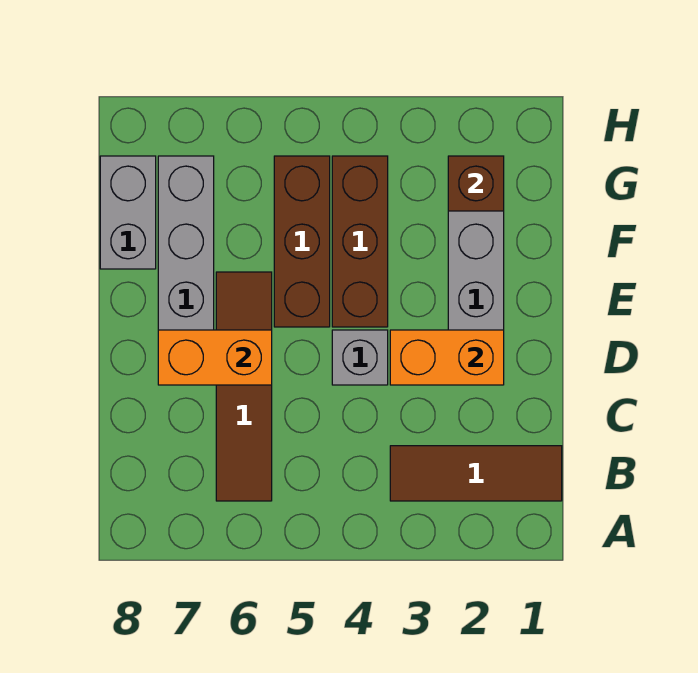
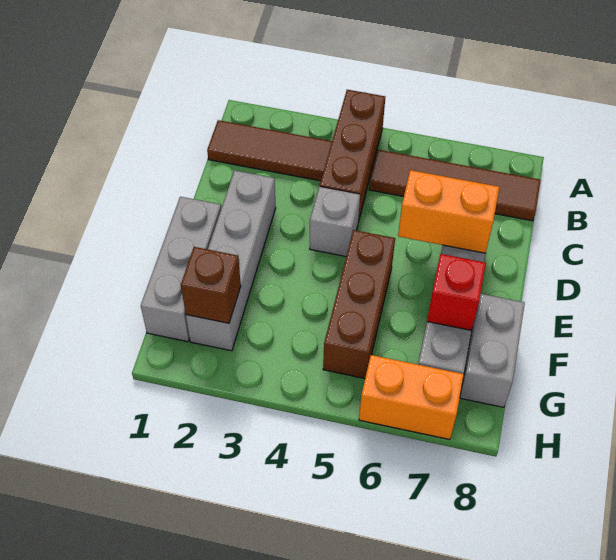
brown 1x4 tile [216,272,272,501] -> brown 1x4 tile turned to [369,150,541,221]
orange 1x2 brick [390,330,504,385] -> orange 1x2 brick moved to [359,355,464,440]
none -> grey 1x3 brick [141,197,221,342]
brown 1x3 brick [332,156,388,327] -> brown 1x3 brick moved to [320,90,385,222]
none -> red 1x1 brick [427,254,486,330]

